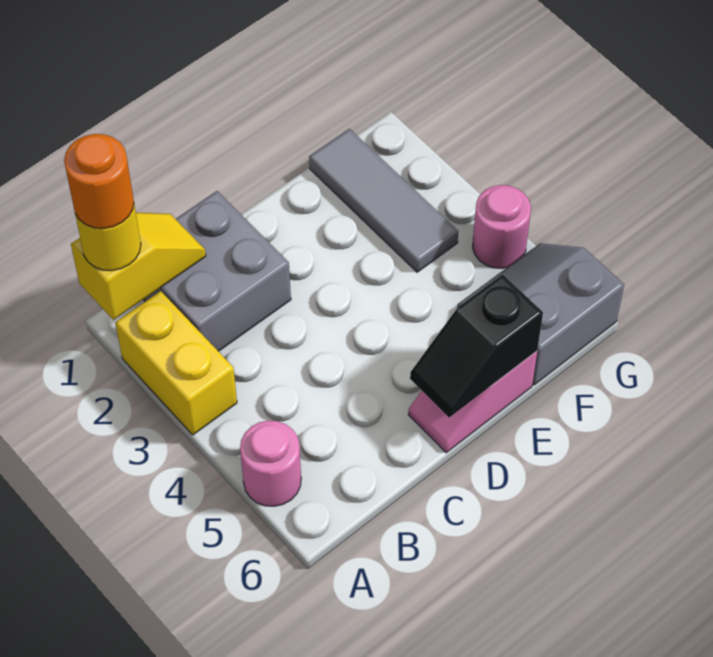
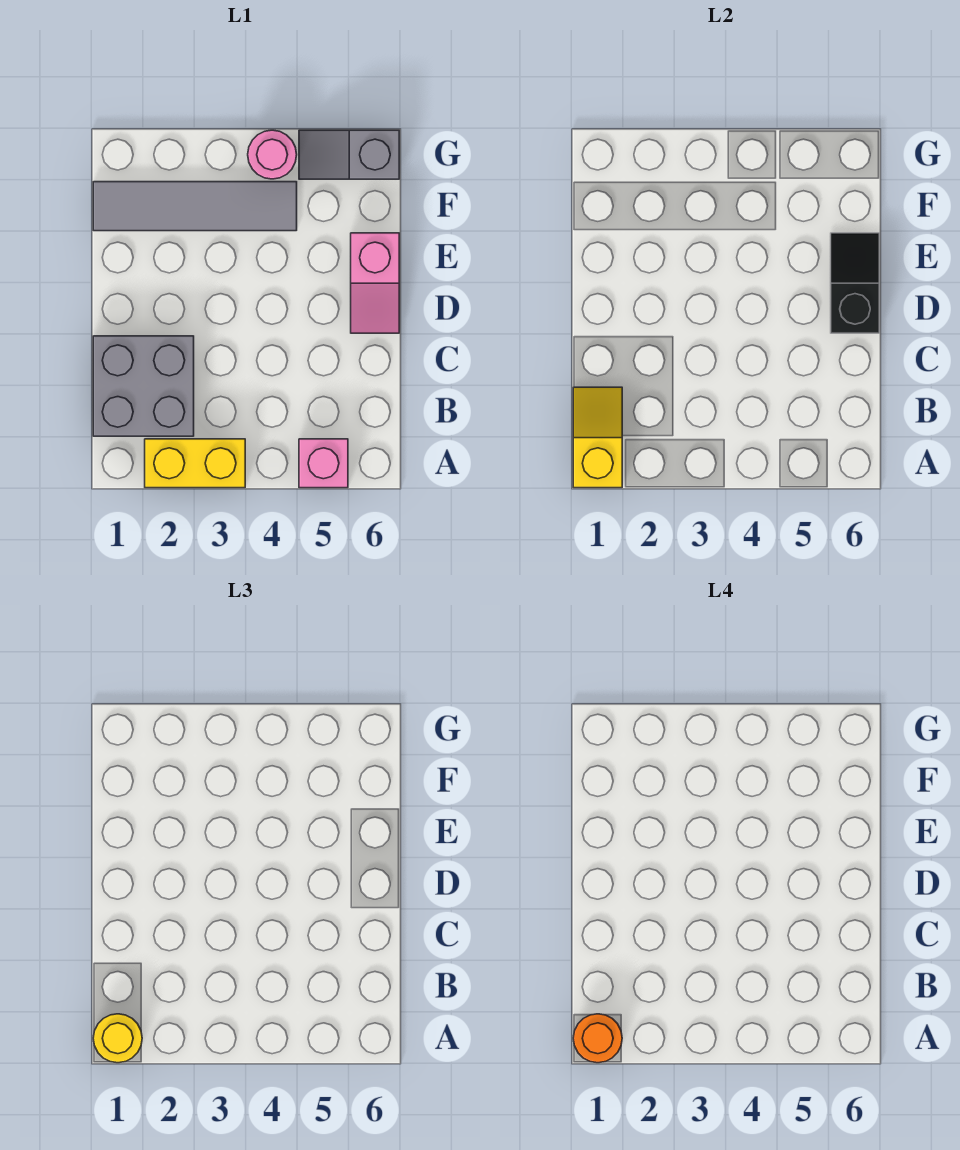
pink 1x1 round brick [240,421,301,506] -> pink 1x1 brick [299,439,348,488]
black 1x2 slope [410,274,543,418] -> black 1x2 slope turned to [831,233,879,333]
grey 1x3 tile [309,129,458,272] -> grey 1x4 tile [93,182,297,231]
grey 2x2 slope [457,243,624,385] -> grey 1x2 slope [299,130,399,179]

